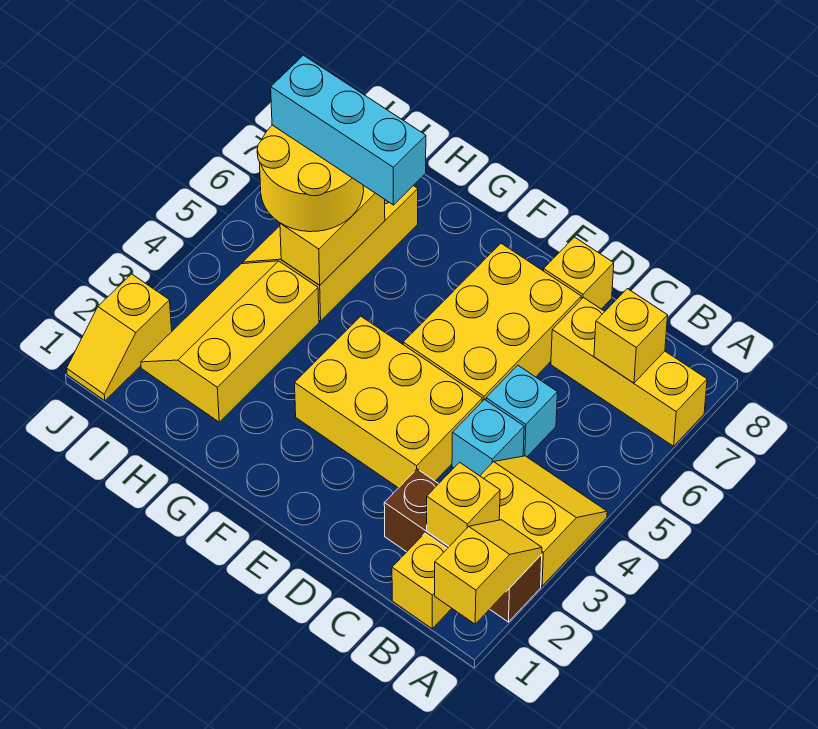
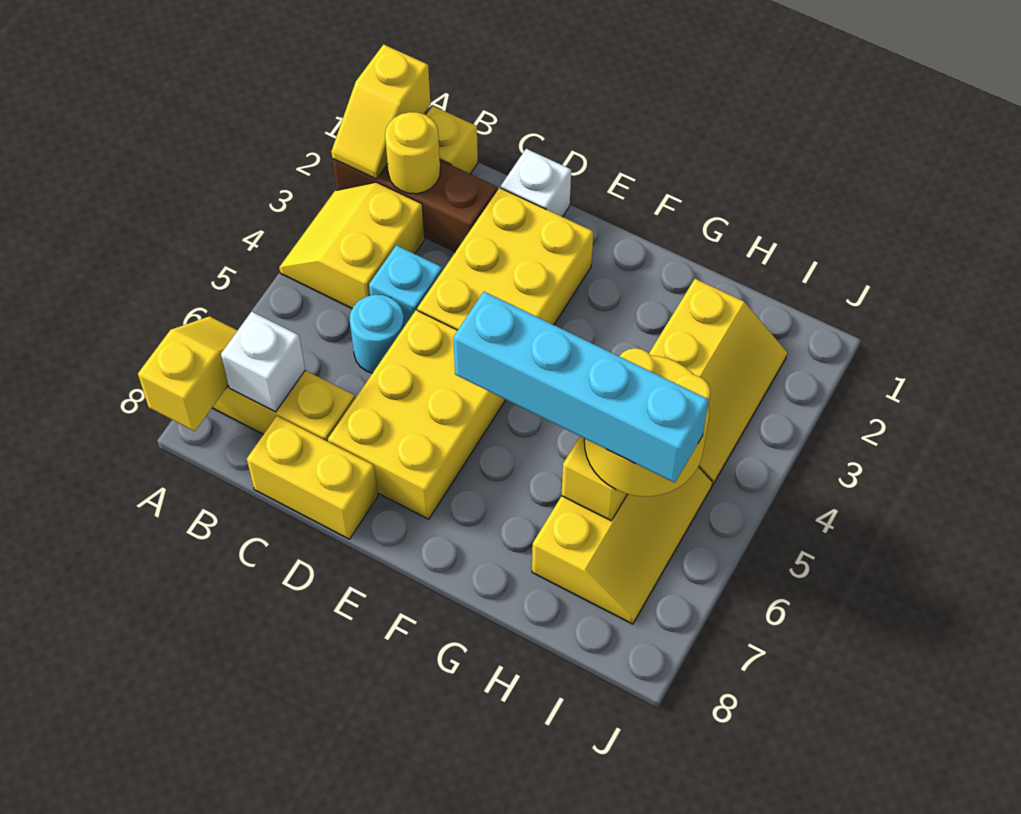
yellow 2x2 slope [480,456,607,586] -> yellow 2x2 slope turned to [279,182,425,308]
yellow 1x1 brick [427,462,500,546] -> yellow 1x1 round brick [385,112,440,194]
yellow 1x1 brick [594,289,668,383] -> white 1x1 brick [221,312,305,412]
cyan 1x1 brick [486,365,557,457] -> cyan 1x1 round brick [350,295,404,373]
none -> white 1x1 brick [501,149,571,217]
yellow 2x3 brick [295,316,482,488] -> yellow 2x3 brick turned to [417,188,593,330]
yellow 1x1 brick [544,237,614,309] -> yellow 1x2 brick [247,416,378,539]
cyan 1x3 brick [271,55,426,205] -> cyan 1x4 brick [453,292,709,483]
yellow 1x2 slope [67,274,172,401] -> yellow 1x2 slope moved to [138,316,238,431]

